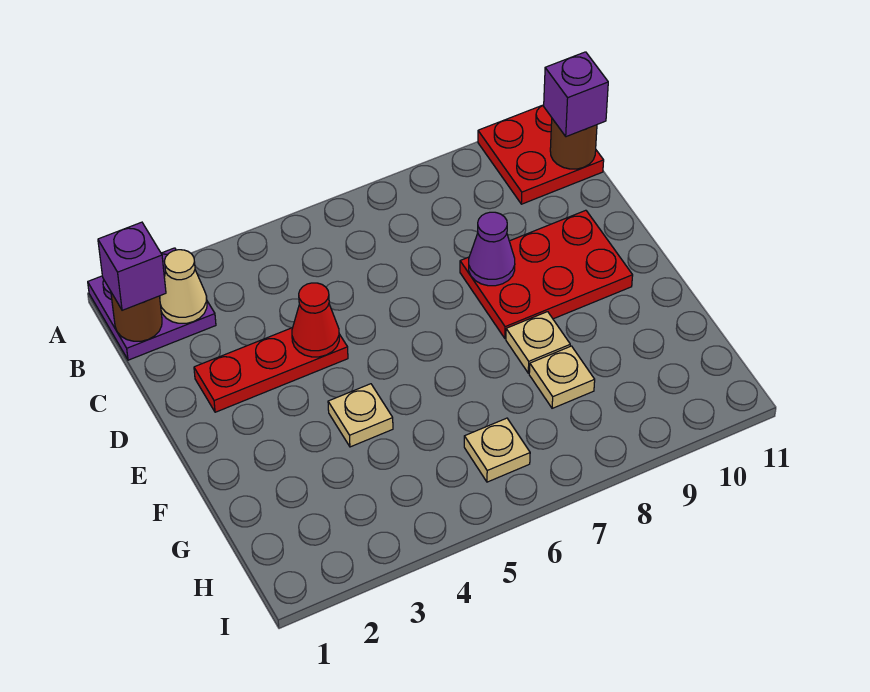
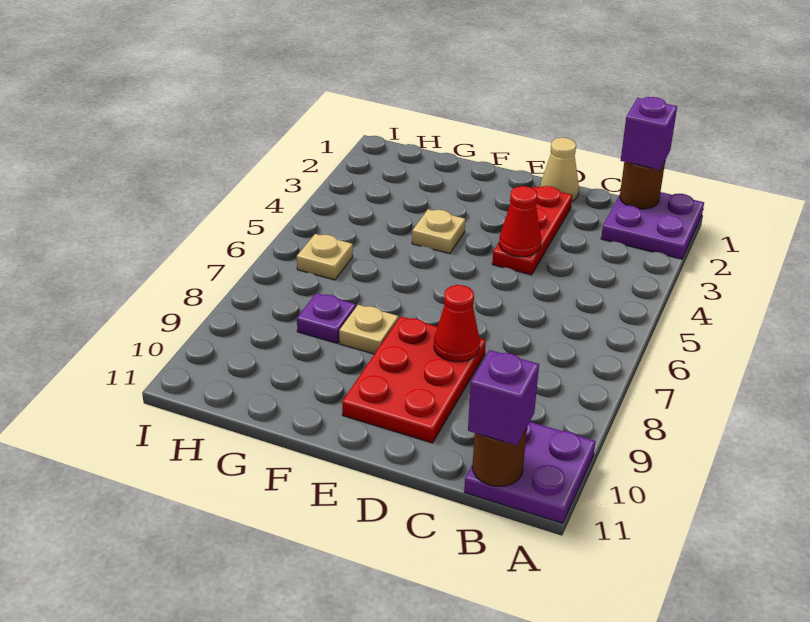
red 2x2 plate [478,105,604,204] -> purple 2x2 plate [464,422,596,523]
tan 1x1 cone [160,250,207,323] -> tan 1x1 cone moved to [540,138,579,201]
purple 1x1 cone [469,212,515,286] -> red 1x1 cone [434,285,480,362]
tan 1x1 plate [529,346,595,408] -> purple 1x1 plate [297,293,356,343]

